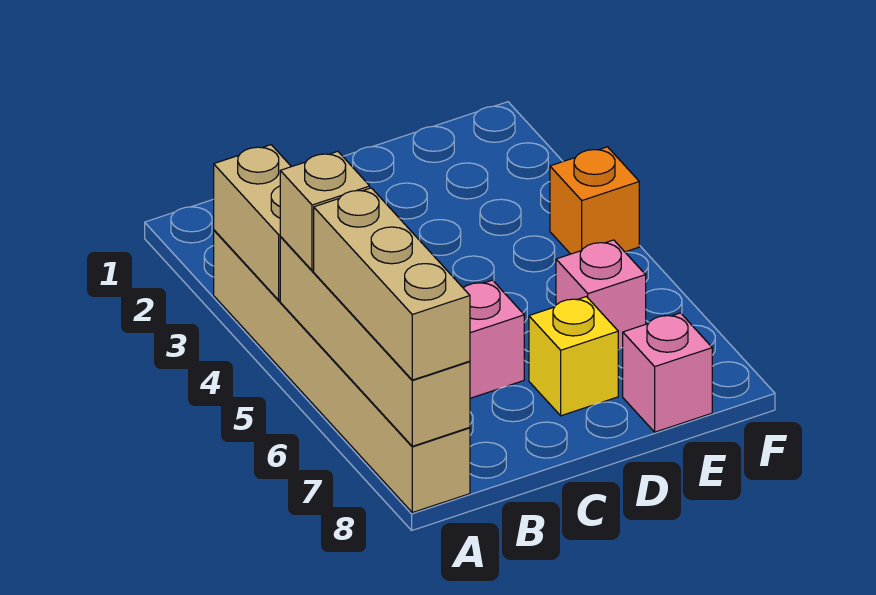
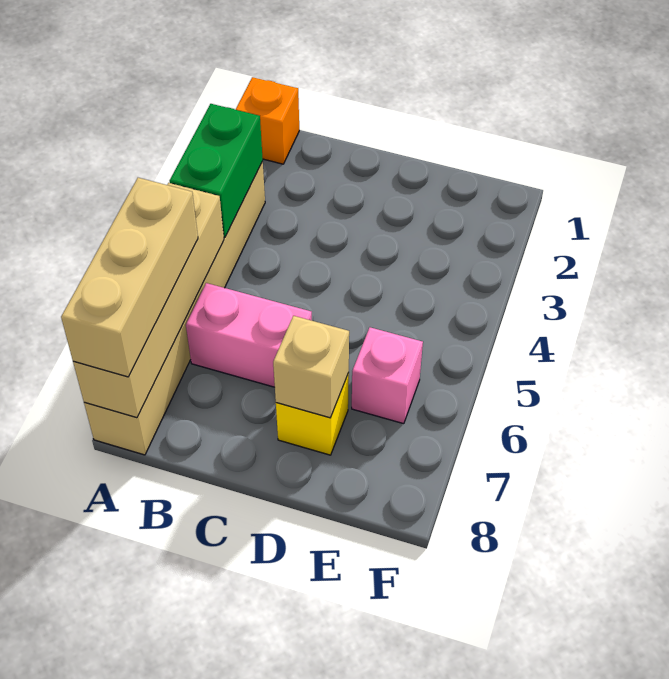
tan 1x2 brick [214,145,291,300] -> green 1x2 brick [170,104,263,238]
tan 1x1 brick [280,151,370,271] -> tan 1x1 brick moved to [273,316,349,418]
pink 1x1 brick [623,313,712,432] -> none
orange 1x1 brick [550,147,639,254] -> orange 1x1 brick moved to [236,77,299,164]

